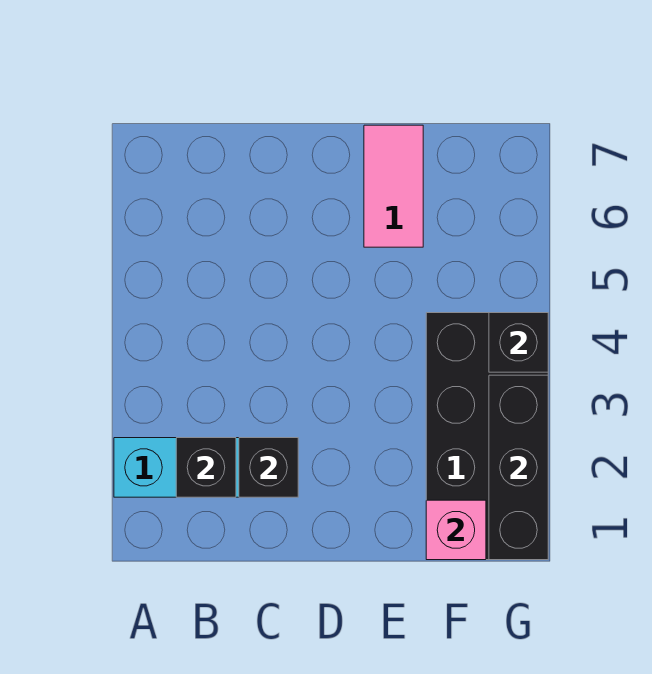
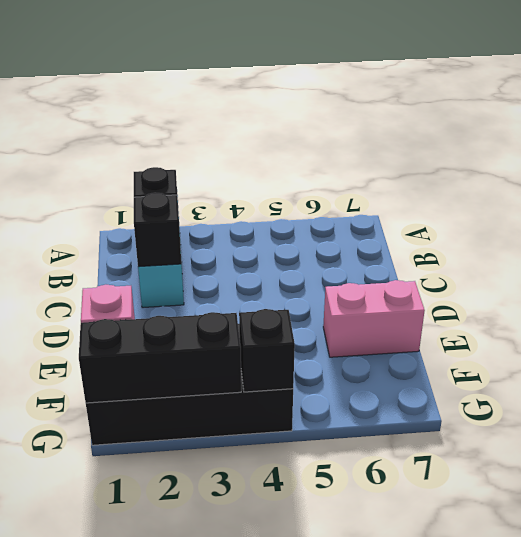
pink 1x2 tile [364,125,423,247] -> pink 1x2 brick [323,280,425,357]

